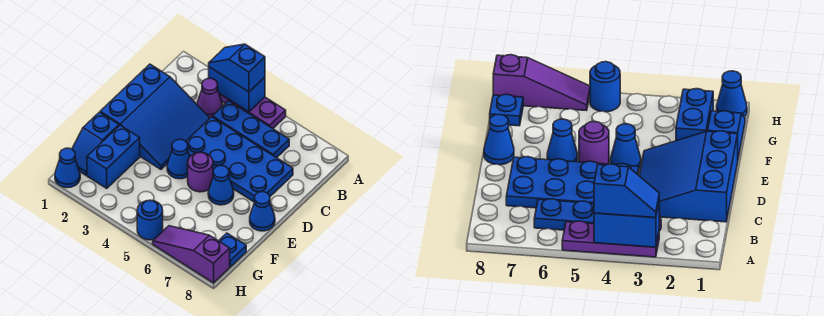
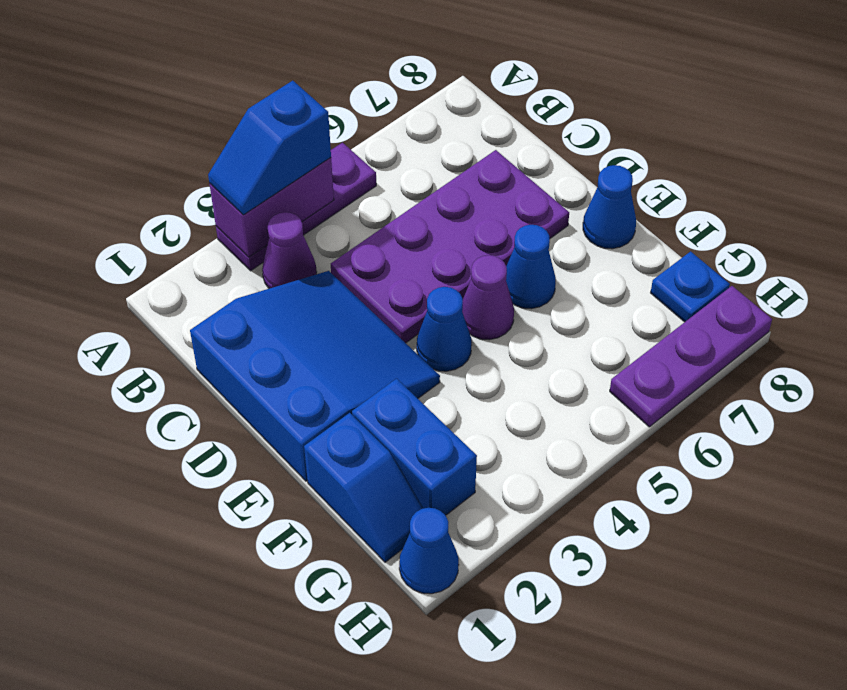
blue 1x2 brick [209,67,265,112] -> purple 1x2 brick [209,158,334,257]
blue 1x3 plate [213,101,289,158] -> none
blue 2x4 plate [186,117,293,202] -> purple 2x4 plate [331,150,569,343]
purple 1x1 round brick [188,152,213,192] -> purple 1x1 cone [462,255,514,340]
blue 1x1 round brick [137,200,163,240] -> none
purple 1x3 slope [153,226,230,283] -> purple 1x3 plate [610,286,772,427]

